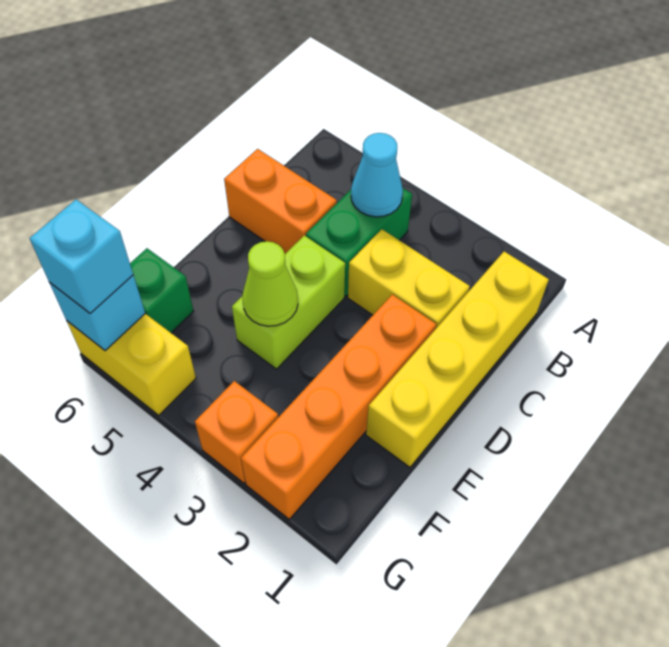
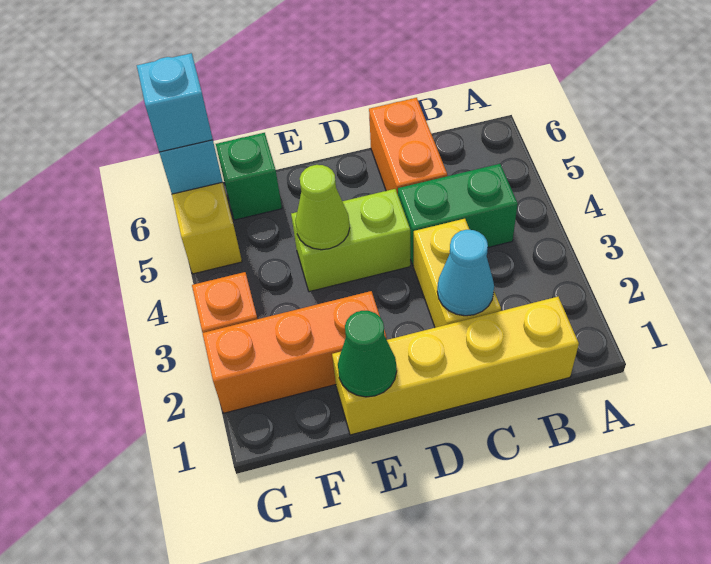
cyan 1x1 cone [351,133,403,217] -> cyan 1x1 cone moved to [437,230,494,316]
orange 1x4 brick [241,294,436,519] -> orange 1x3 brick [203,291,387,413]
none -> green 1x1 cone [338,311,397,397]

